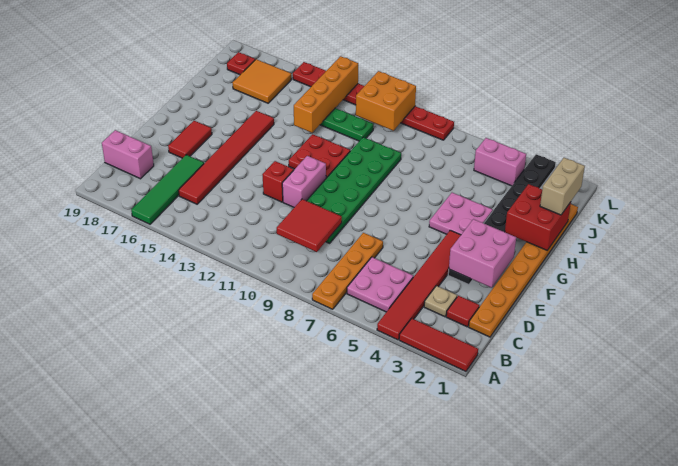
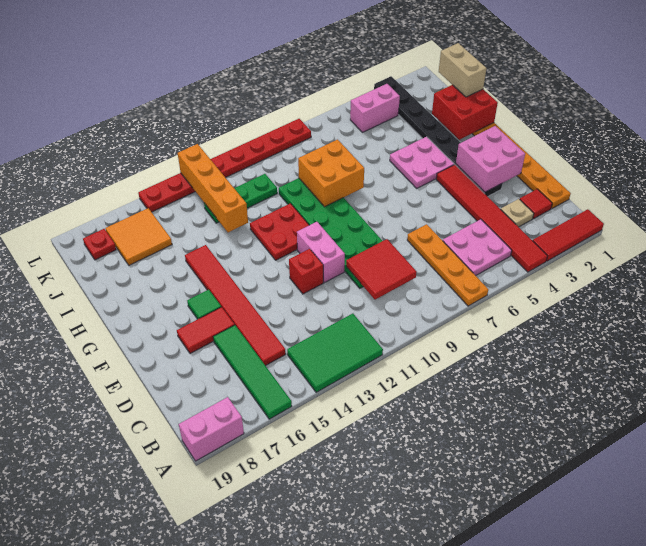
none -> green 2x3 tile [287,314,383,392]
pink 1x2 brick [102,130,154,179] -> pink 1x2 brick moved to [179,397,244,461]
red 1x2 tile [168,121,212,158] -> red 1x2 tile turned to [177,307,235,354]
none -> green 1x1 tile [187,290,221,319]
orange 2x2 brick [356,71,416,131] -> orange 2x2 brick moved to [298,140,364,207]

